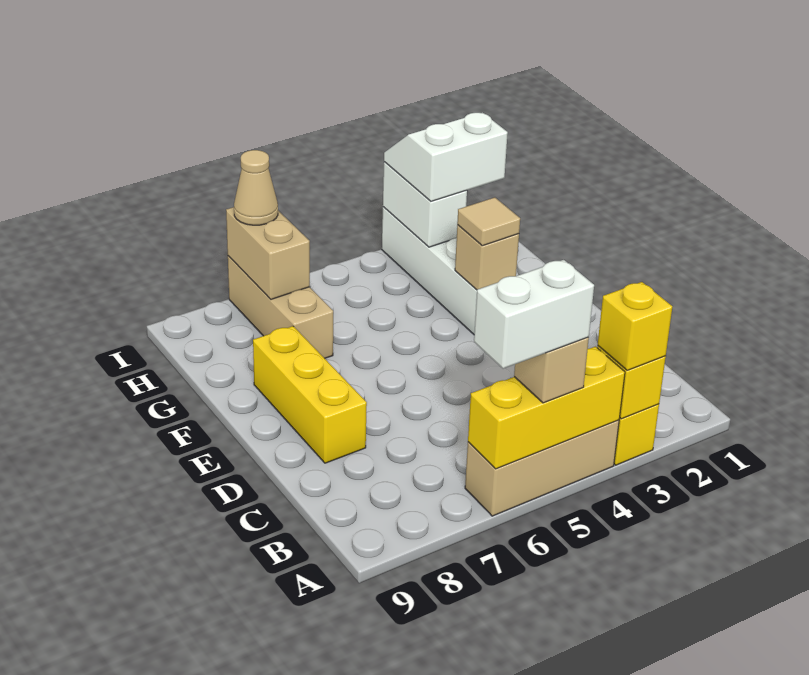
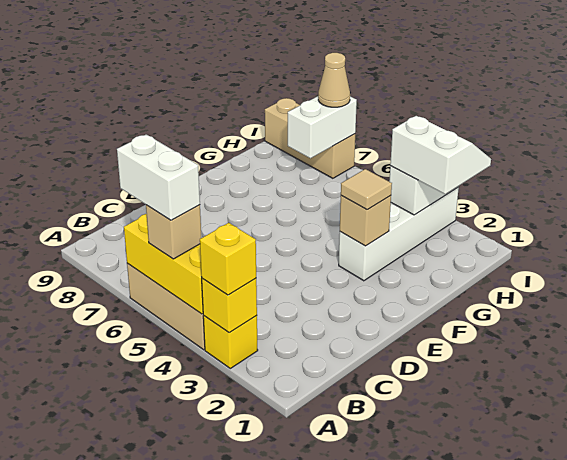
yellow 1x3 brick [253,326,367,463] -> none
tan 1x3 brick [228,256,333,358] -> tan 1x3 brick turned to [265,98,355,178]
tan 1x2 brick [226,207,310,299] -> white 1x2 brick [288,96,357,158]

